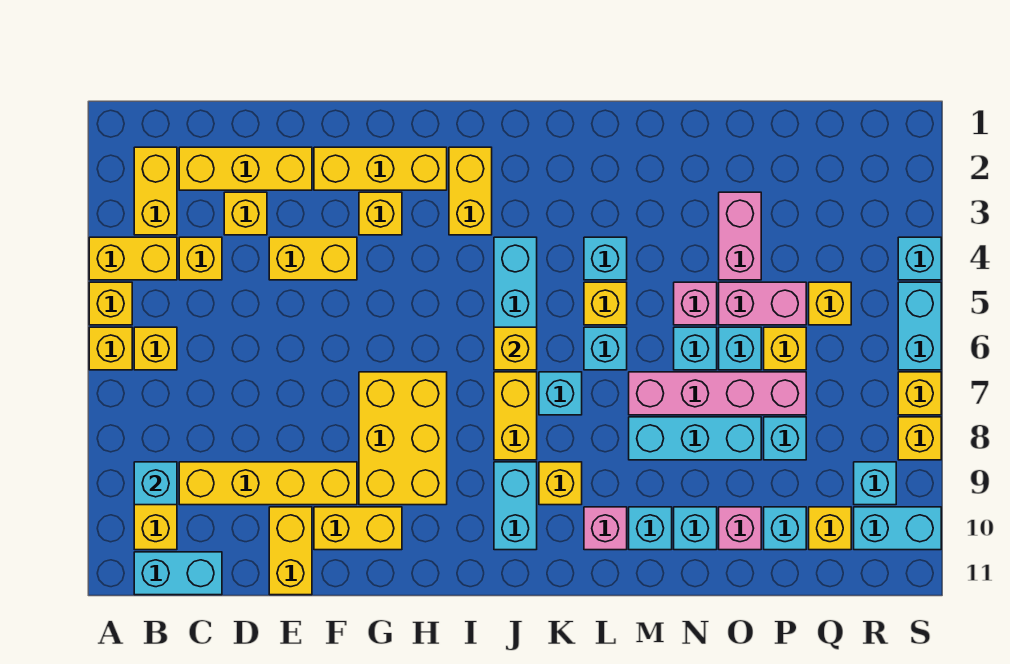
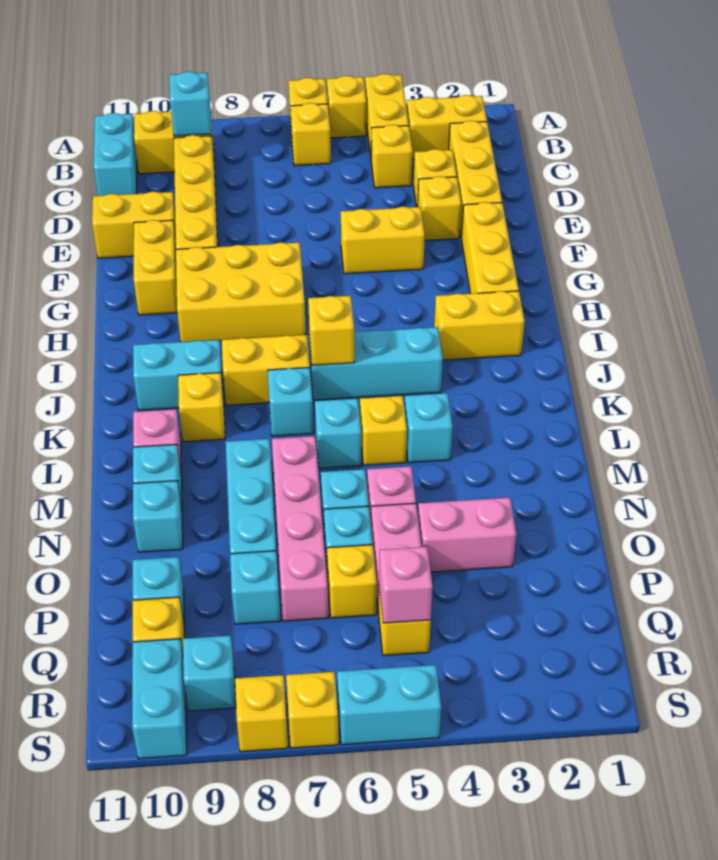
yellow 1x2 brick [269,237,357,280] -> yellow 1x2 brick turned to [341,207,425,274]
yellow 1x1 brick [359,192,402,235] -> yellow 1x1 brick moved to [418,176,461,240]
pink 1x1 brick [719,507,761,550] -> pink 1x1 brick moved to [379,547,433,623]
cyan 1x1 brick [898,237,941,280] -> none

